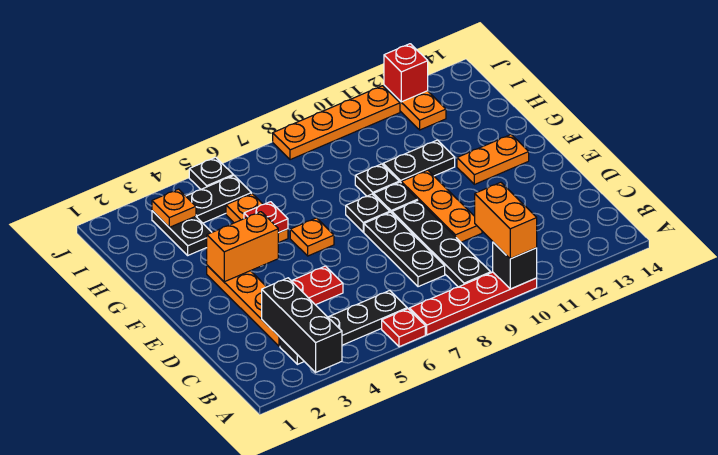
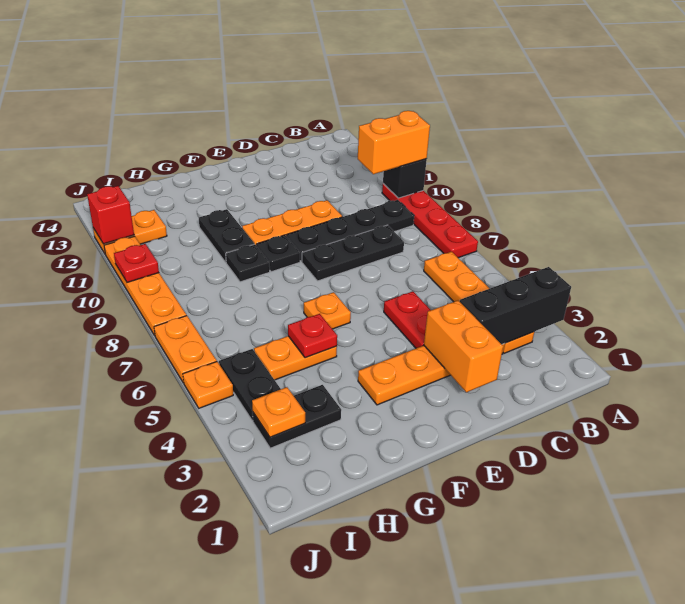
red 1x1 plate [382,309,425,347] -> red 1x1 plate moved to [114,244,159,282]
black 1x4 plate [280,291,407,364] -> orange 1x4 plate [424,252,534,353]
orange 1x2 brick [207,212,278,282] -> orange 1x2 brick moved to [424,301,503,392]
black 1x1 plate [346,194,390,232] -> none
orange 1x2 plate [457,135,529,184] -> orange 1x2 plate moved to [154,316,217,383]
black 1x1 plate [189,157,233,189] -> orange 1x1 plate [183,362,233,408]

